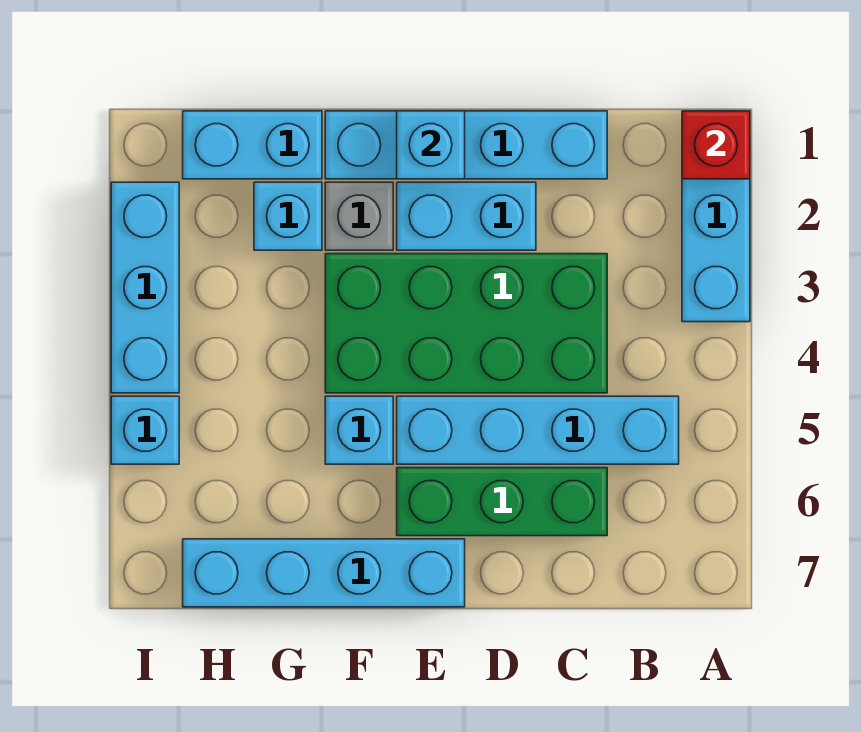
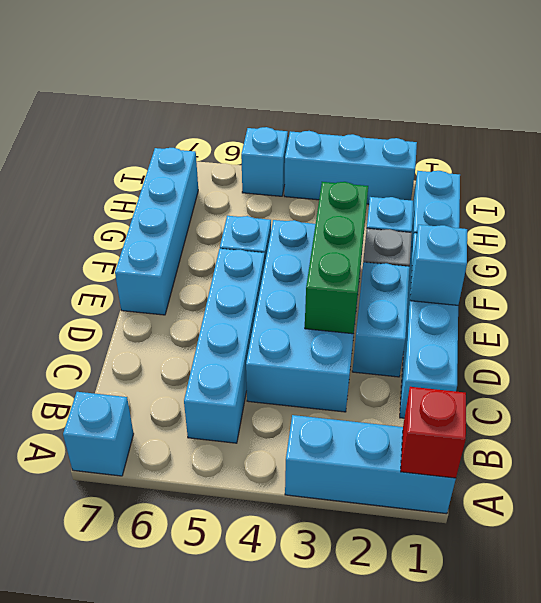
none -> cyan 1x1 brick [63,392,134,476]
green 2x4 brick [325,254,607,393] -> cyan 2x4 brick [246,220,363,412]
green 1x3 brick [397,468,607,536] -> green 1x3 brick moved to [305,182,368,334]

